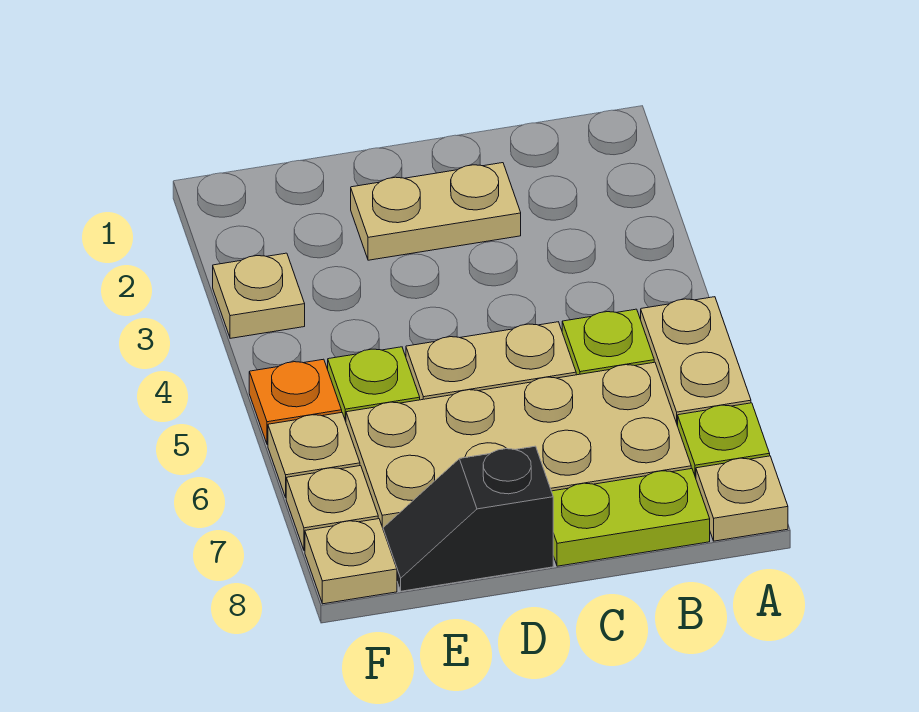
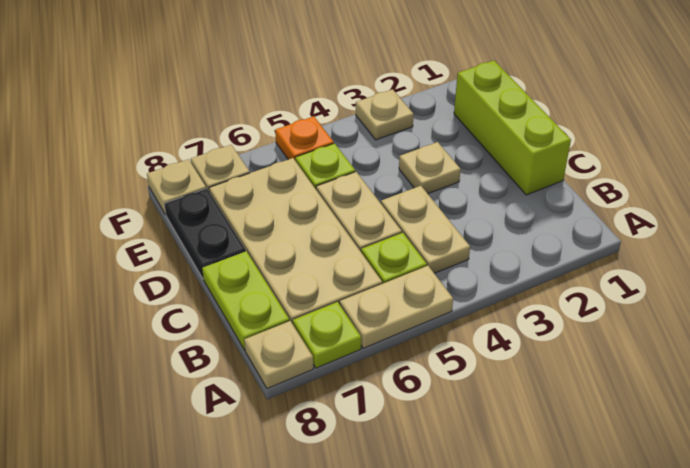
none -> lime 1x3 brick [454,60,571,195]
tan 1x2 plate [351,163,521,260] -> tan 1x2 plate moved to [381,186,470,273]
black 1x2 slope [383,446,553,591] -> black 1x2 plate [164,188,246,279]
tan 1x1 plate [268,413,360,497] -> tan 1x1 plate moved to [399,142,461,194]

